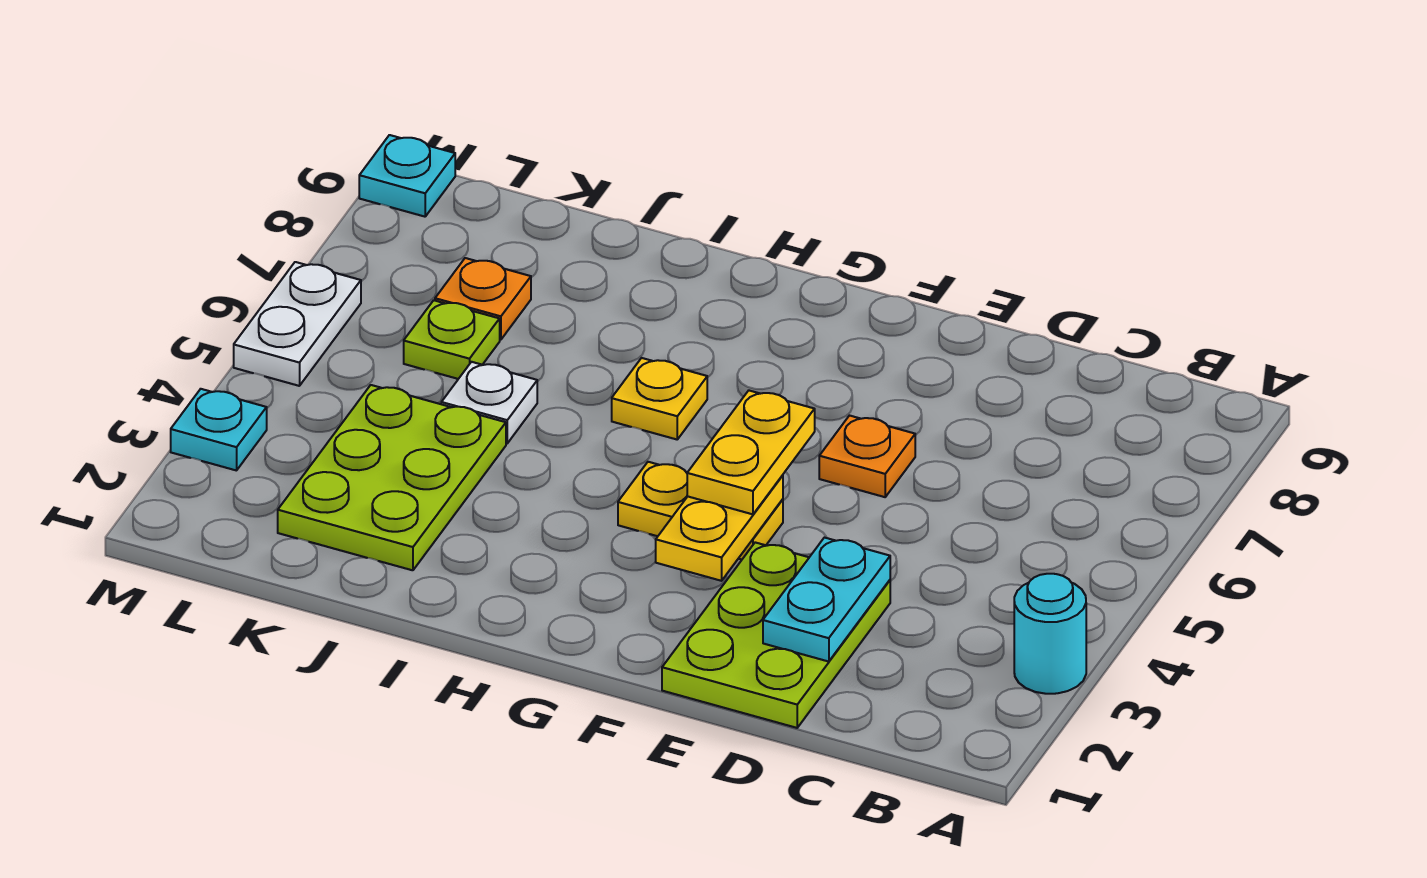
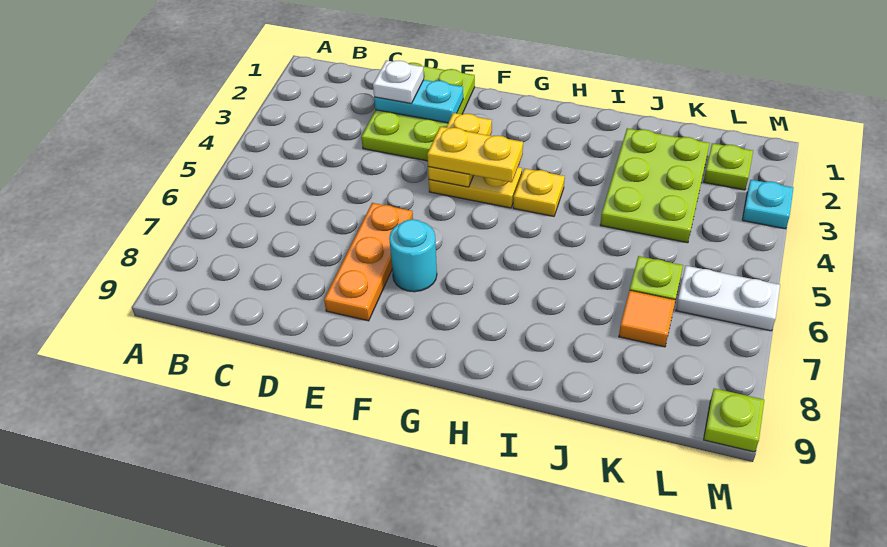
cyan 1x1 round brick [1014,574,1086,694] -> cyan 1x1 round brick moved to [389,219,437,292]
cyan 1x2 plate [763,538,890,662] -> cyan 1x2 plate turned to [374,80,463,123]
orange 1x1 plate [819,416,915,497] -> orange 1x3 plate [324,203,413,321]
yellow 1x2 plate [687,391,815,514] -> yellow 1x2 plate turned to [427,127,523,182]
yellow 1x1 plate [612,358,707,439] -> yellow 1x1 plate moved to [513,168,565,216]
white 1x1 plate [441,362,537,443] -> white 1x1 plate moved to [373,60,424,104]
orange 1x1 plate [435,258,531,340] -> orange 1x1 tile [619,290,675,347]
none -> lime 1x1 plate [704,143,753,190]
white 1x2 plate [234,262,361,386] -> white 1x2 plate turned to [676,266,780,331]
cyan 1x1 plate [359,135,455,217] -> lime 1x1 plate [704,388,764,452]

